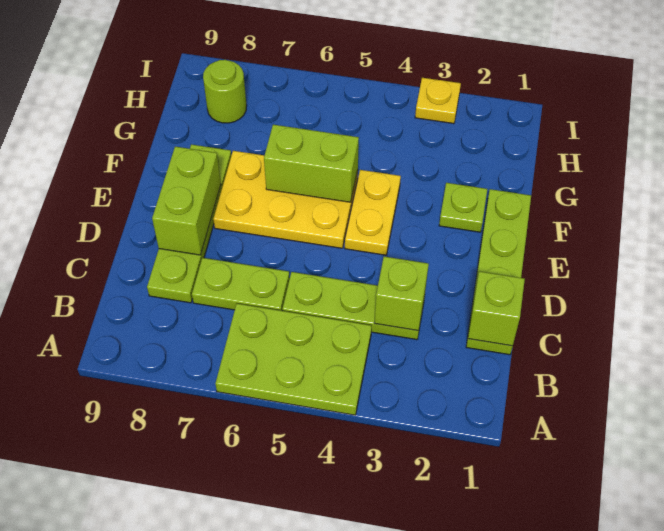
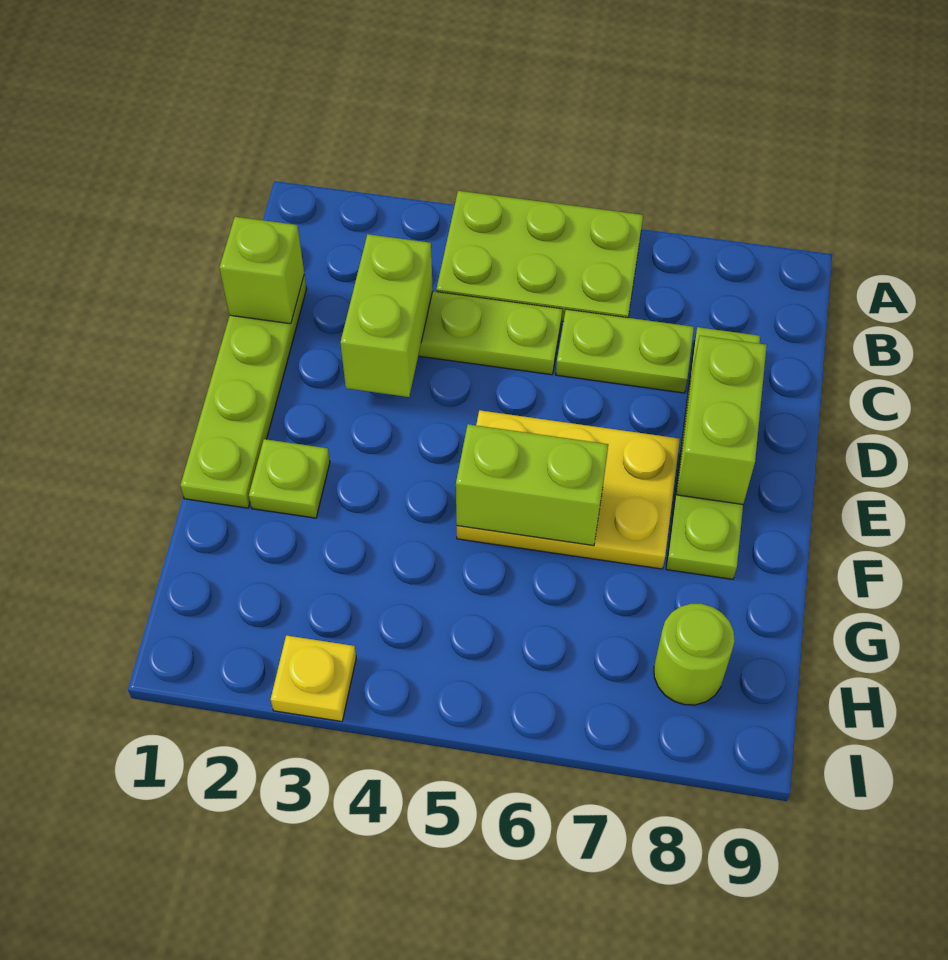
lime 1x1 brick [374,257,429,331] -> lime 1x2 brick [340,234,433,397]
yellow 1x2 plate [345,170,401,255] -> none

